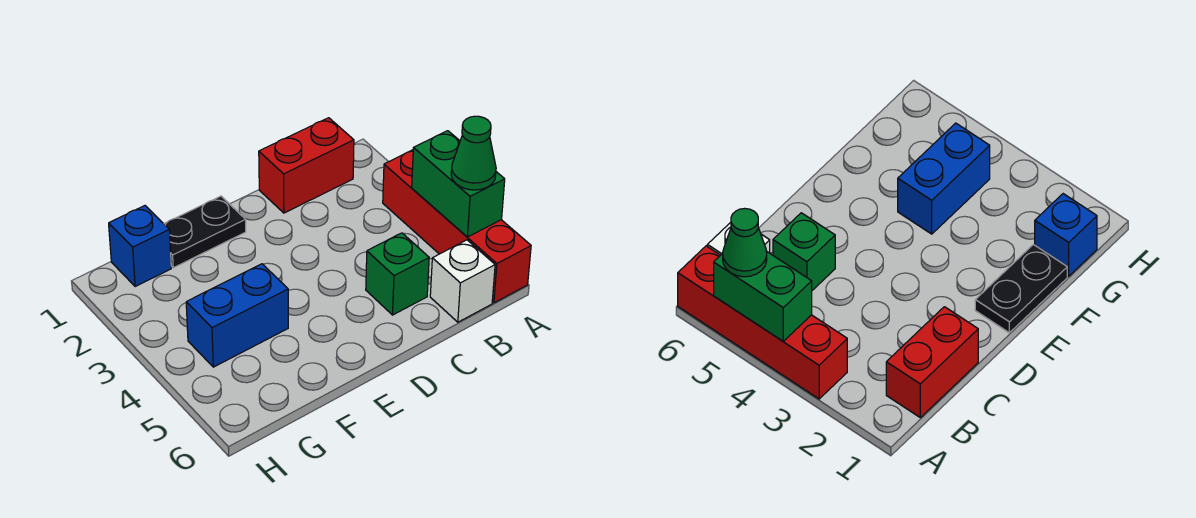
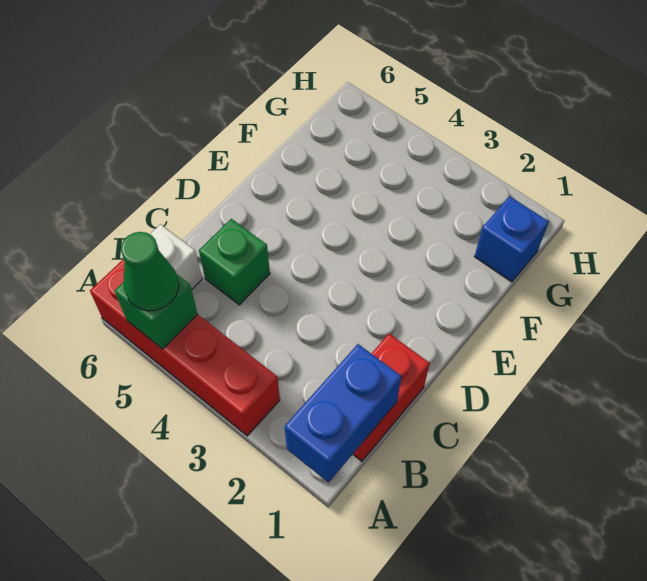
green 1x2 brick [412,131,505,237] -> green 1x1 brick [115,274,198,349]
black 1x2 plate [164,196,246,268] -> none
blue 1x2 brick [186,264,288,367] -> blue 1x2 brick moved to [285,344,401,483]

